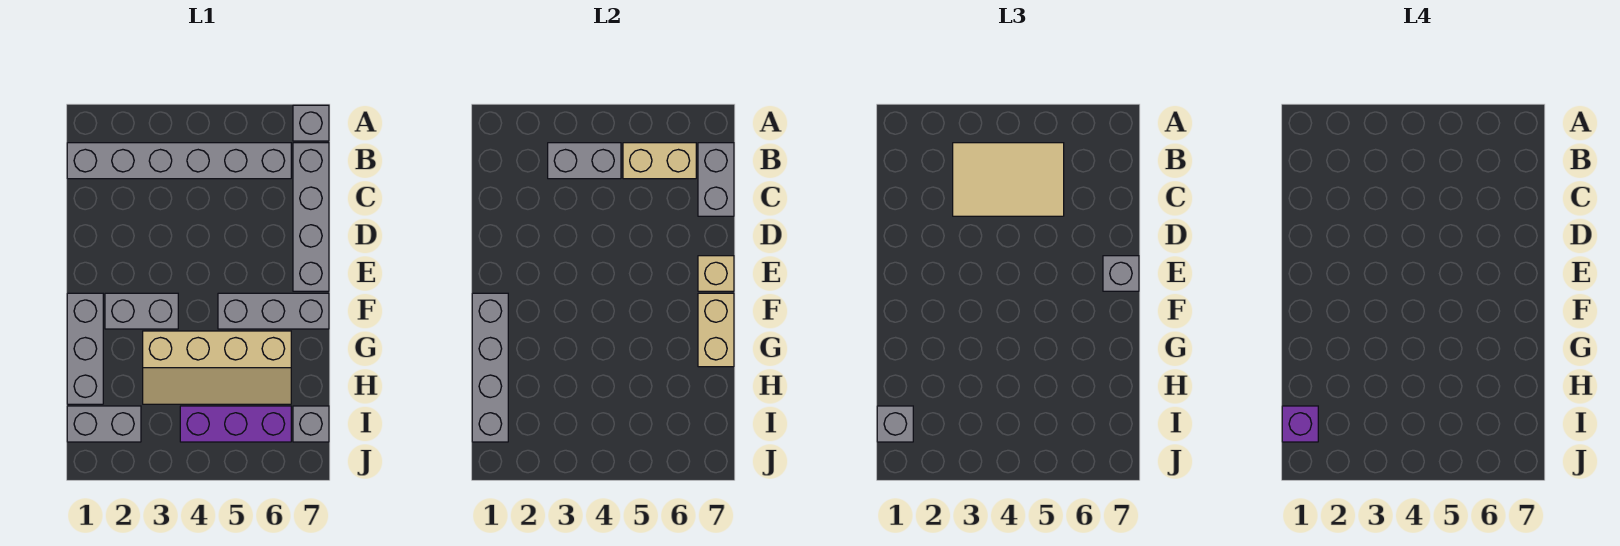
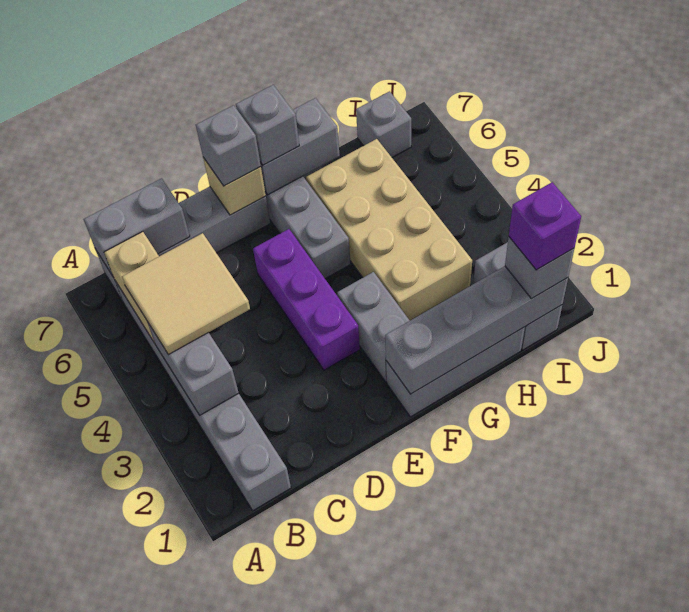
grey 1x1 brick [293,105,329,141] -> grey 1x1 brick moved to [236,85,299,165]
tan 2x3 tile [953,143,1064,216] -> tan 2x2 tile [122,233,250,355]
tan 1x2 brick [698,293,734,367] -> grey 1x2 brick [260,98,340,195]
tan 2x4 slope [143,331,291,404] -> tan 2x4 brick [306,139,472,320]
purple 1x3 brick [180,406,291,442] -> purple 1x3 brick moved to [253,229,360,370]

